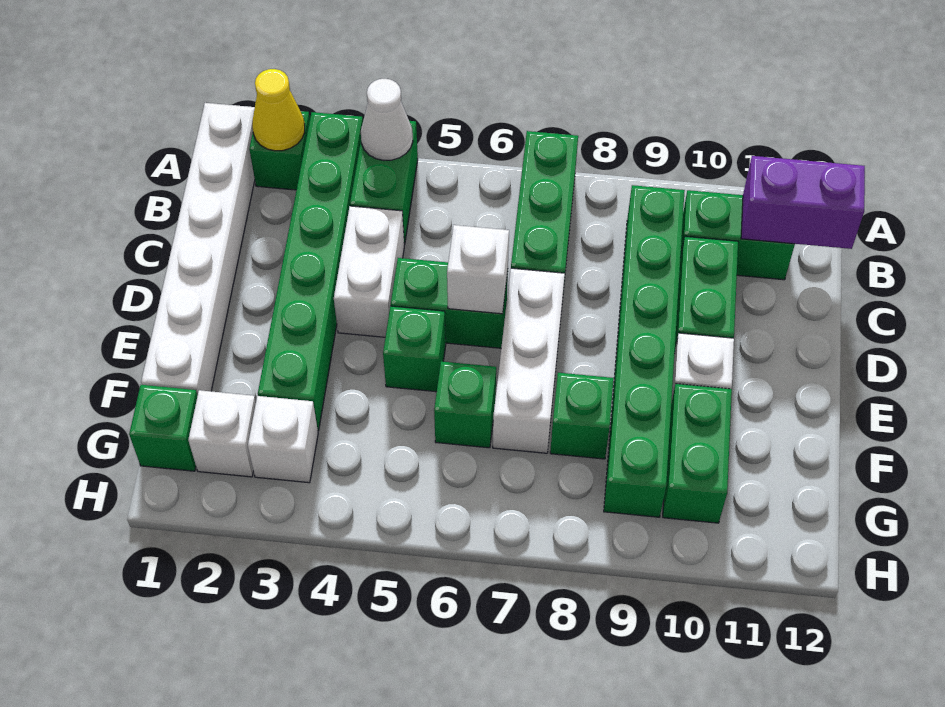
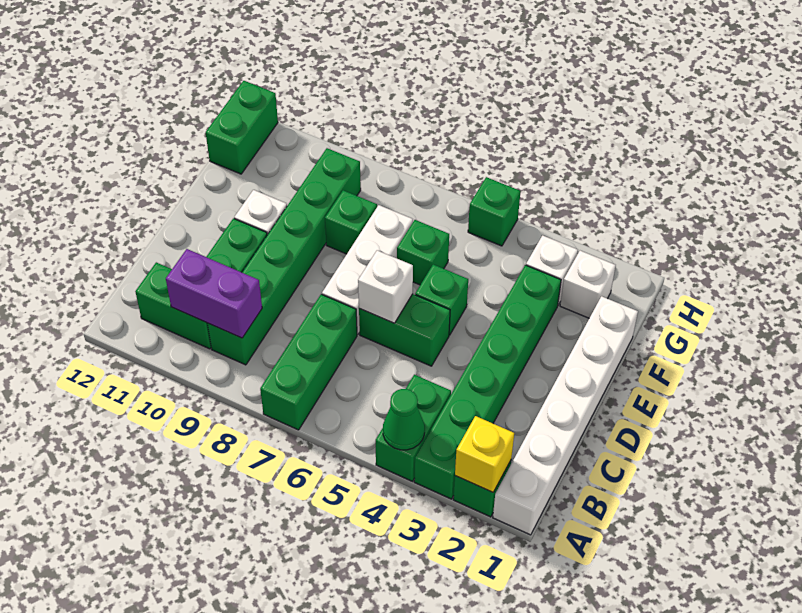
yellow 1x1 cone [252,69,305,151] -> yellow 1x1 brick [455,416,514,492]
white 1x1 cone [361,79,413,160] -> green 1x1 cone [383,389,425,450]
purple 1x2 brick [741,156,865,249] -> purple 1x2 brick moved to [166,249,262,338]
white 1x2 brick [334,206,404,337] -> none
green 1x2 brick [663,384,732,523] -> green 1x2 brick moved to [206,81,278,174]
green 1x1 brick [129,385,198,471] -> green 1x1 brick moved to [468,177,521,246]

